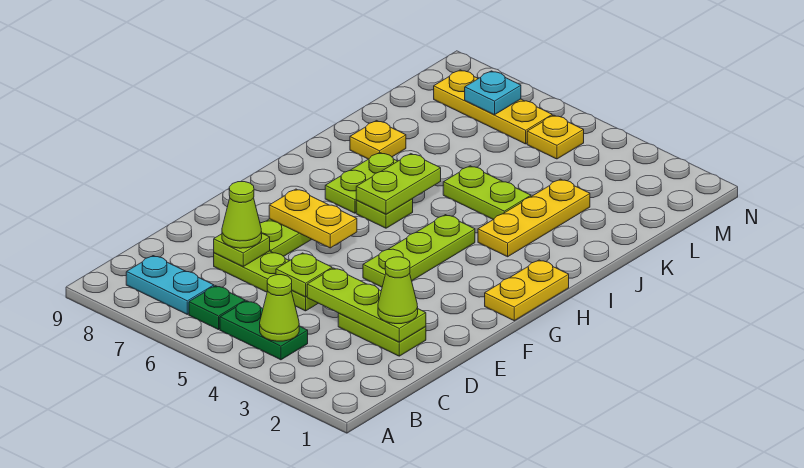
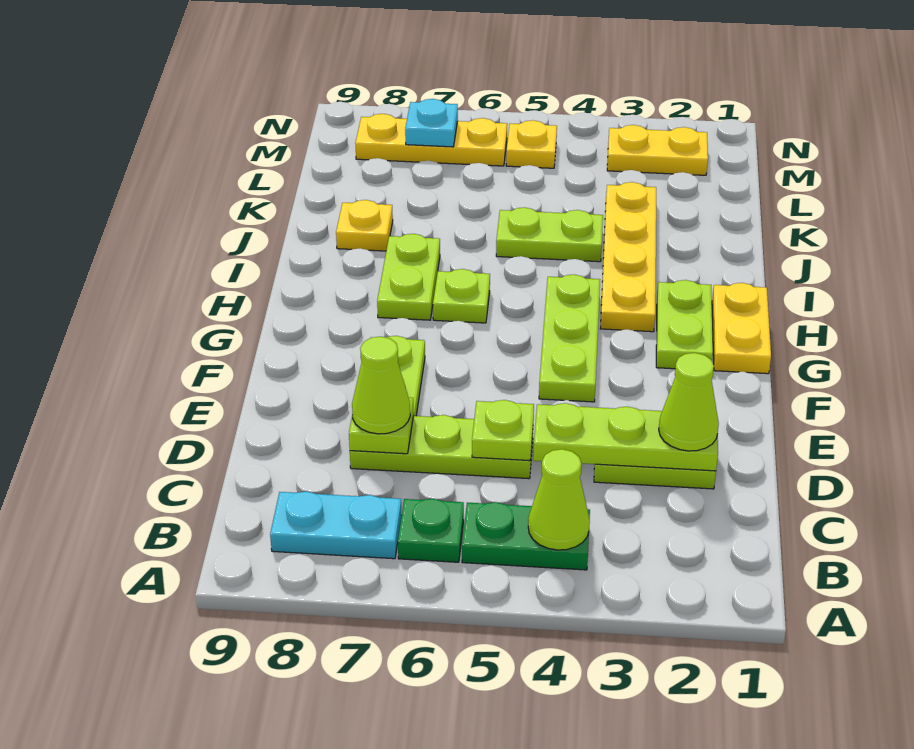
yellow 1x2 plate [269,189,357,248] -> yellow 1x2 plate moved to [607,125,708,175]
lime 1x2 plate [356,154,441,214] -> lime 1x2 plate moved to [656,280,713,369]
yellow 1x3 plate [478,179,590,257] -> yellow 1x4 plate [600,182,656,332]

